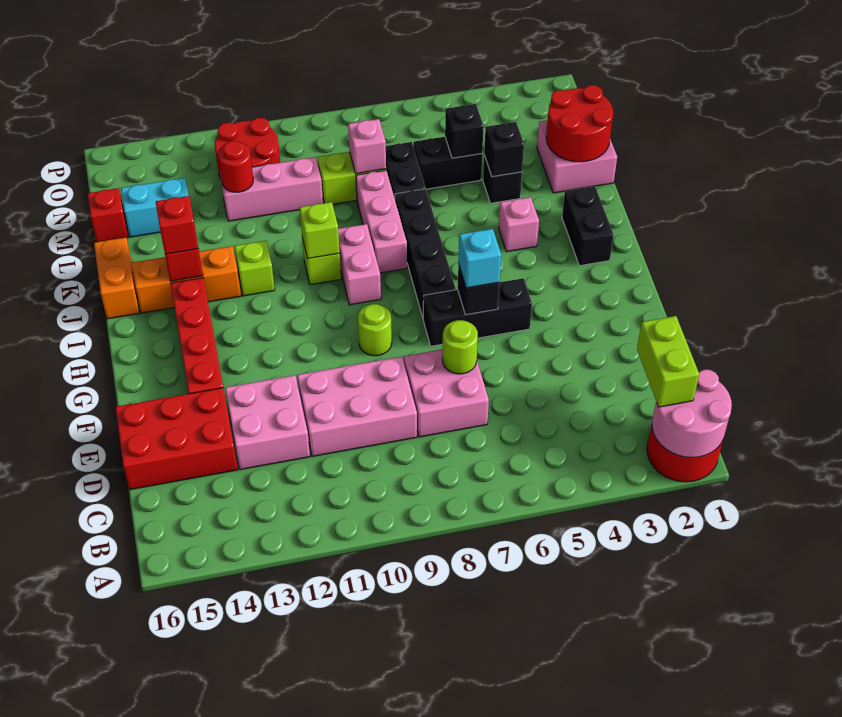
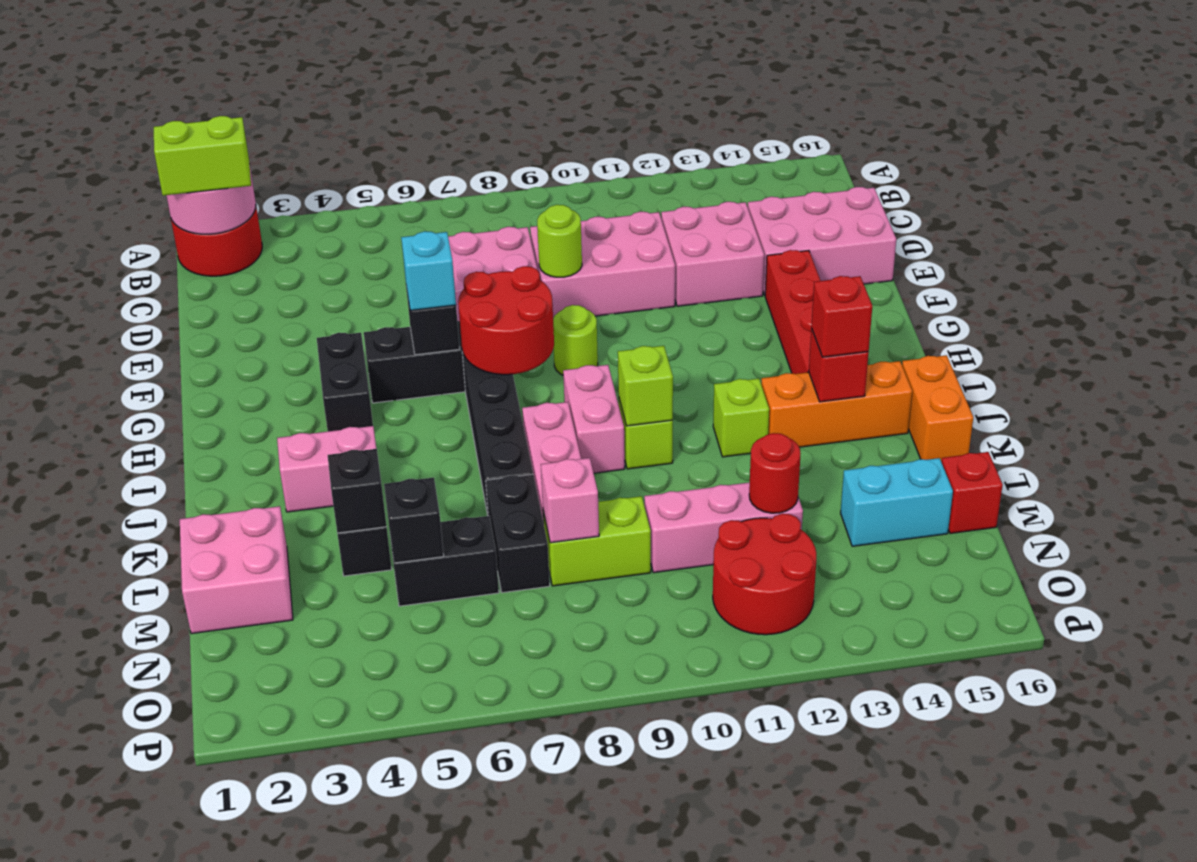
lime 1x2 brick [637,316,699,407] -> lime 1x2 brick turned to [154,116,251,196]
red 2x3 brick [115,388,238,490] -> pink 2x3 brick [748,187,896,295]
lime 1x1 round brick [442,320,478,374] -> lime 1x1 round brick moved to [537,205,582,277]
black 1x2 brick [562,187,614,266] -> black 1x2 brick moved to [317,333,373,431]
pink 1x1 brick [499,197,539,252] -> pink 1x2 brick [277,426,376,512]
red 2x2 round brick [546,85,613,162] -> red 2x2 round brick moved to [458,266,554,375]

